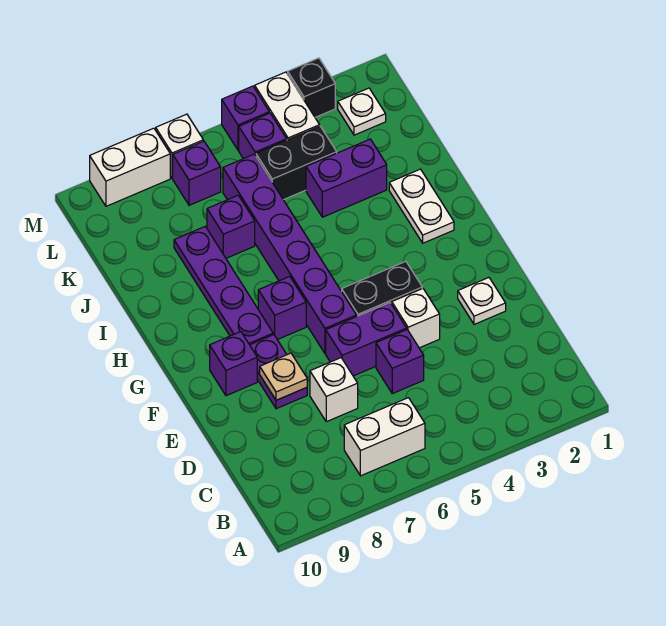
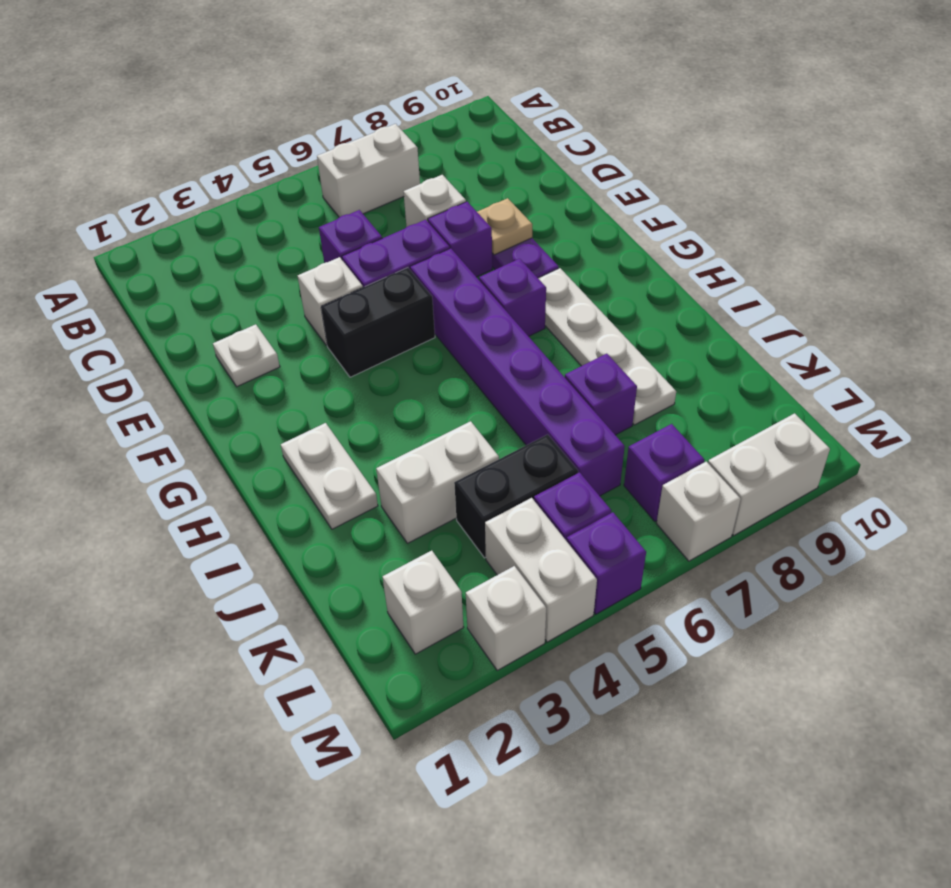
purple 1x1 brick [210,332,257,396] -> purple 1x1 brick moved to [428,202,492,277]
purple 1x4 plate [174,227,273,345] -> white 1x4 plate [538,268,676,425]
purple 1x2 brick [306,139,387,217] -> white 1x2 brick [376,421,499,543]
white 1x1 plate [338,88,386,135] -> white 1x1 brick [382,551,464,654]
black 1x1 brick [288,58,335,117] -> white 1x1 brick [466,566,546,670]

